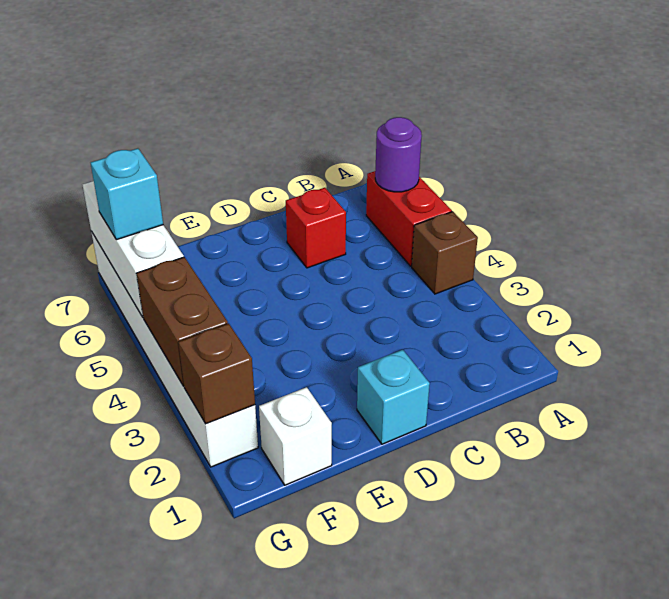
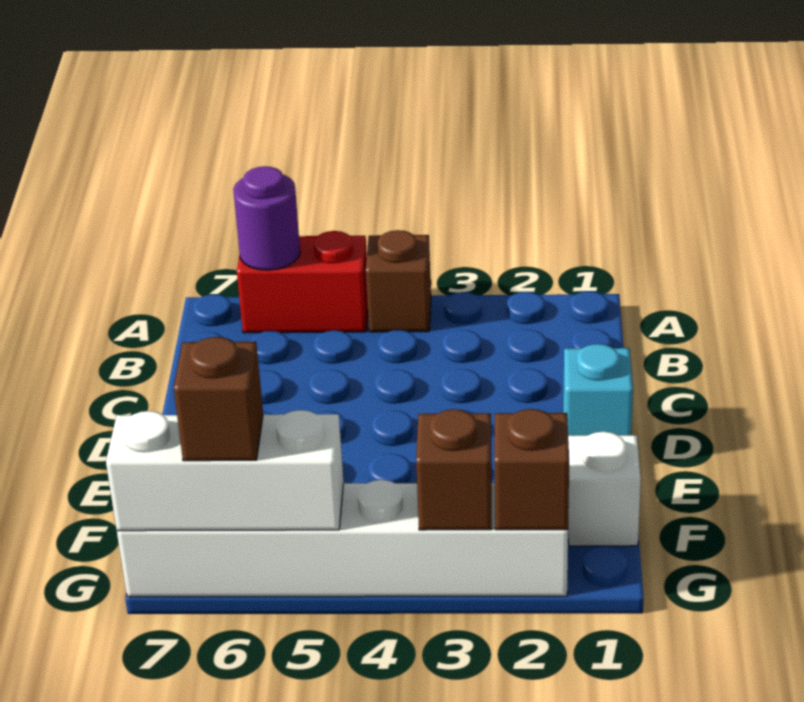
red 1x1 brick [286,188,346,268] -> none
brown 1x2 brick [137,257,228,386] -> brown 1x1 brick [416,409,492,530]
cyan 1x1 brick [91,148,163,240] -> brown 1x1 brick [174,337,263,461]

